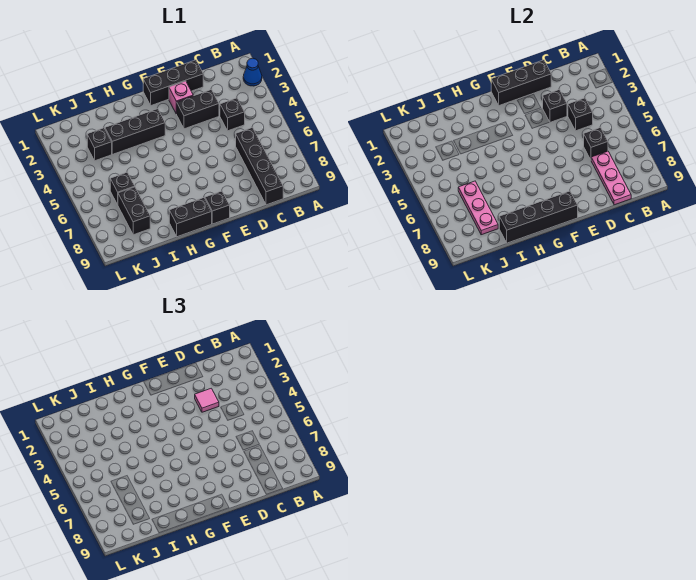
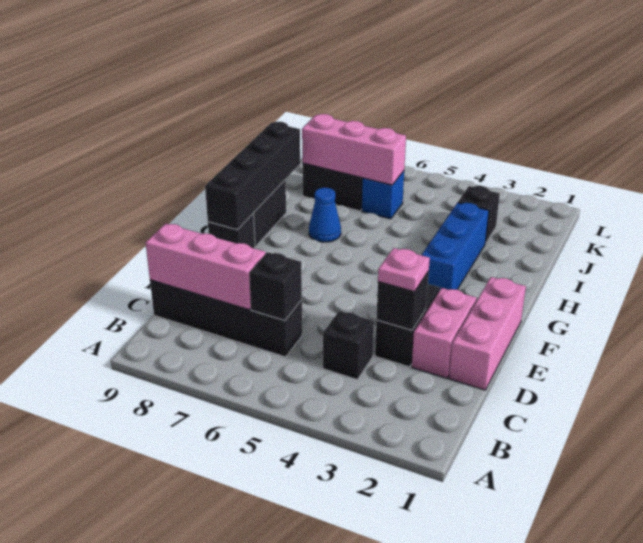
blue 1x1 cone [243,58,262,86] -> blue 1x1 cone moved to [309,188,341,242]
black 1x1 brick [568,98,593,131] -> none
pink 1x3 plate [591,151,631,205] -> pink 1x3 brick [146,224,266,310]
black 1x3 brick [143,60,203,105] -> pink 1x3 brick [449,277,526,390]
black 1x3 brick [491,60,551,105] -> none
pink 1x1 tile [195,388,219,412] -> pink 1x1 plate [378,248,430,292]
pink 1x1 brick [169,81,193,114] -> pink 1x2 brick [412,288,477,378]
black 1x3 brick [105,109,165,154] -> blue 1x3 brick [422,203,489,290]
black 1x1 brick [110,172,135,205] -> blue 1x1 brick [362,171,404,219]
pink 1x3 plate [458,181,498,235] -> pink 1x3 brick [302,114,406,185]

